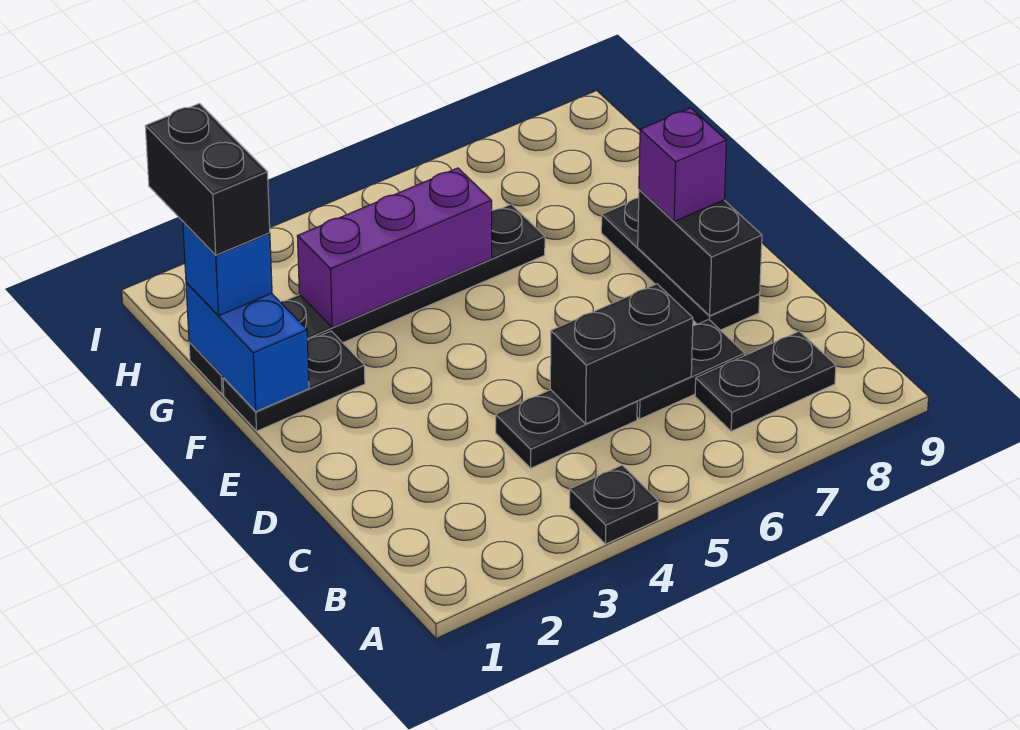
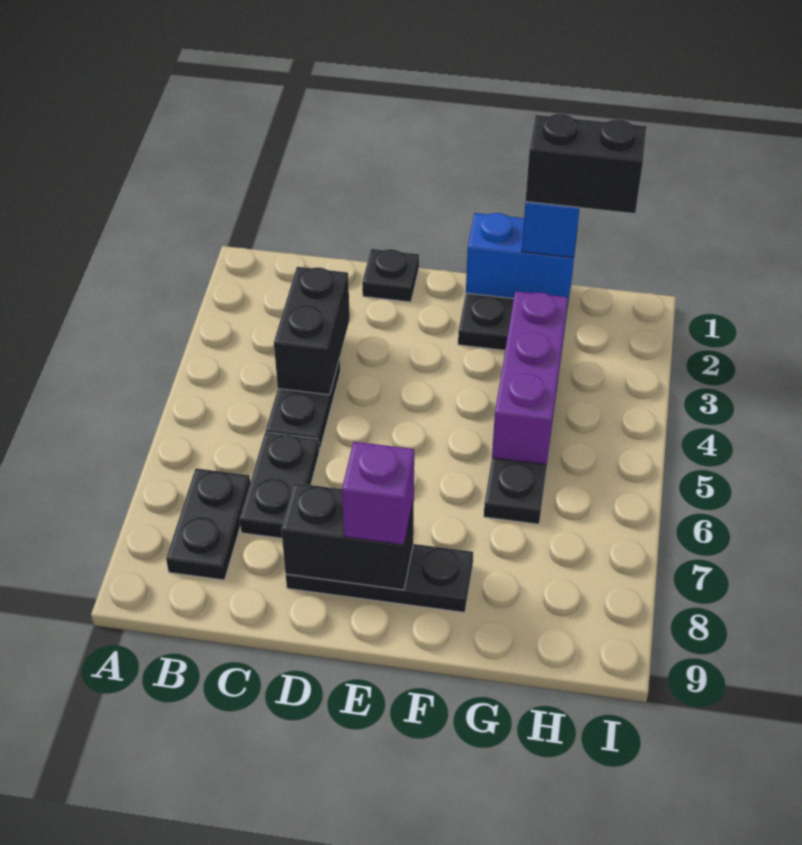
black 1x1 plate [570,465,659,544] -> black 1x1 plate moved to [362,249,419,302]
black 1x2 brick [550,284,693,424] -> black 1x2 brick moved to [274,267,350,395]

